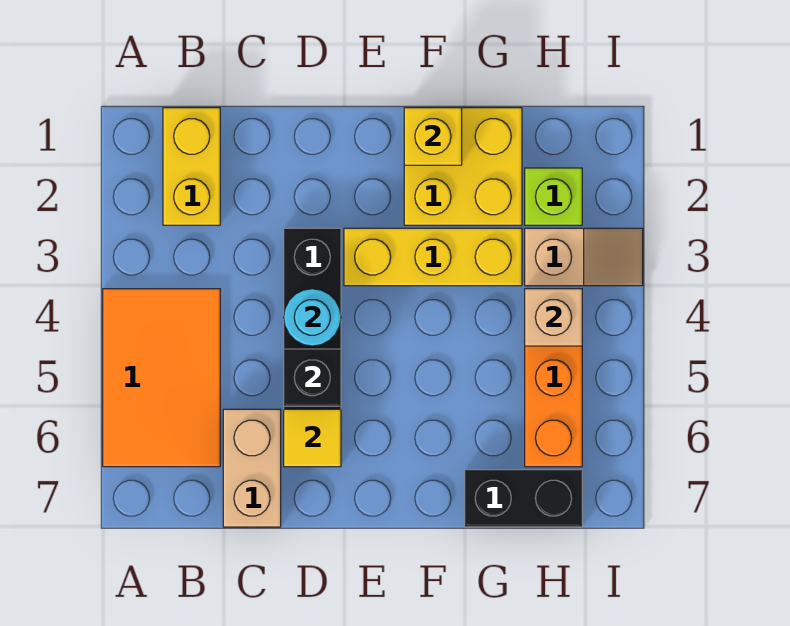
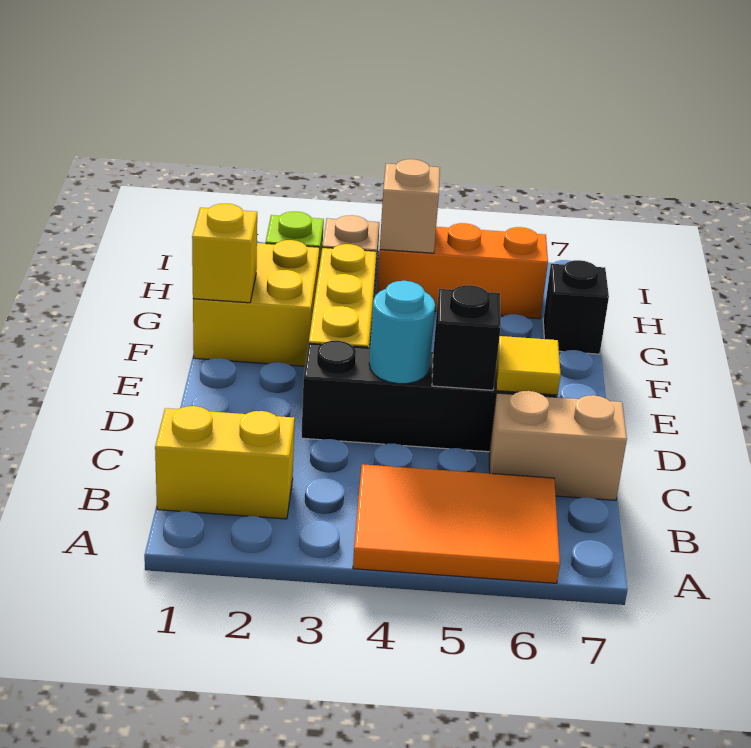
black 1x2 brick [465,470,582,527] -> black 1x1 brick [543,260,609,354]

